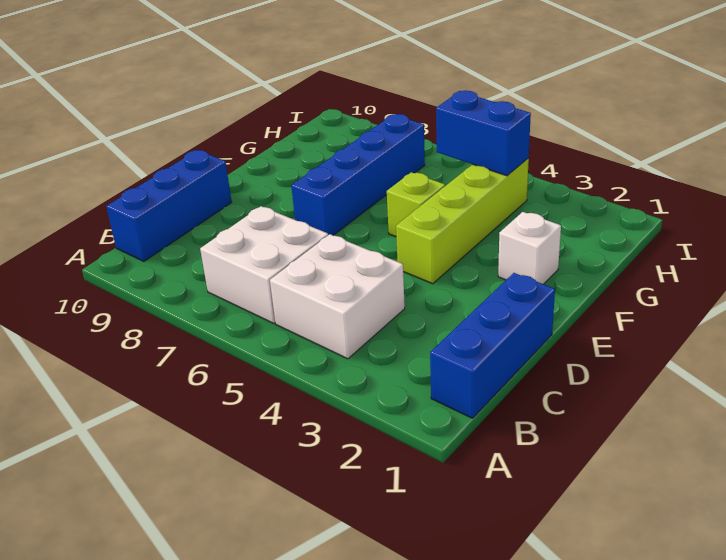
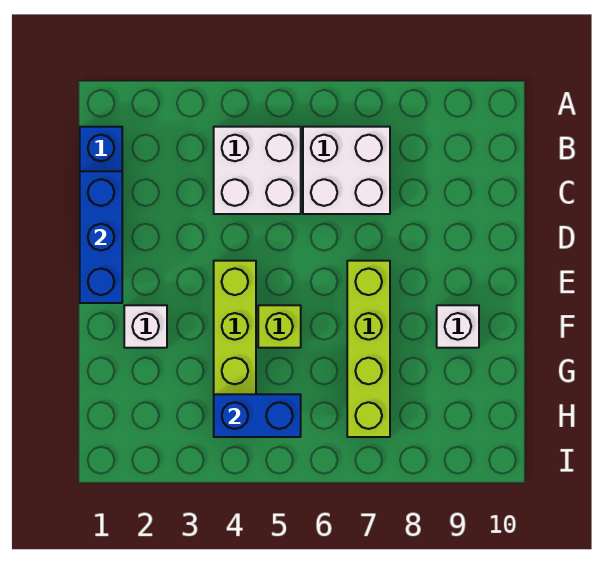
blue 1x3 brick [106,150,232,261] -> blue 1x3 brick moved to [80,171,122,303]
blue 1x4 brick [291,114,425,235] -> lime 1x4 brick [347,261,390,437]
none -> white 1x1 brick [437,305,479,348]

